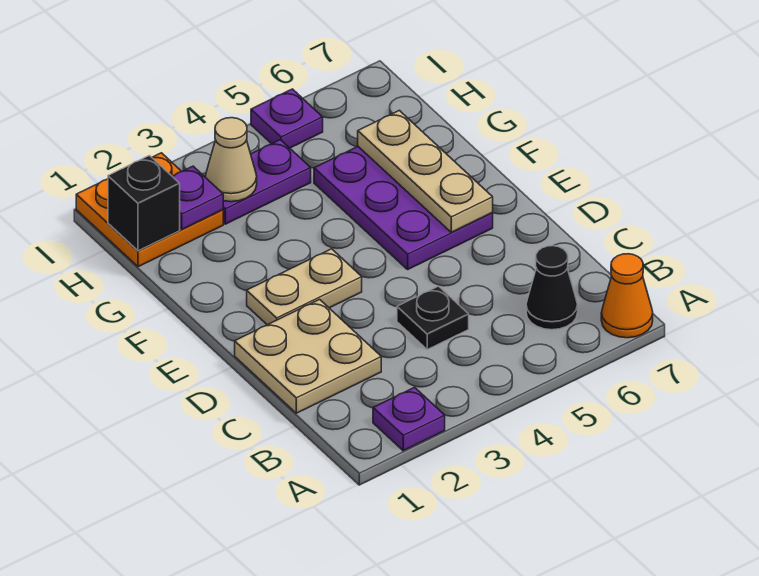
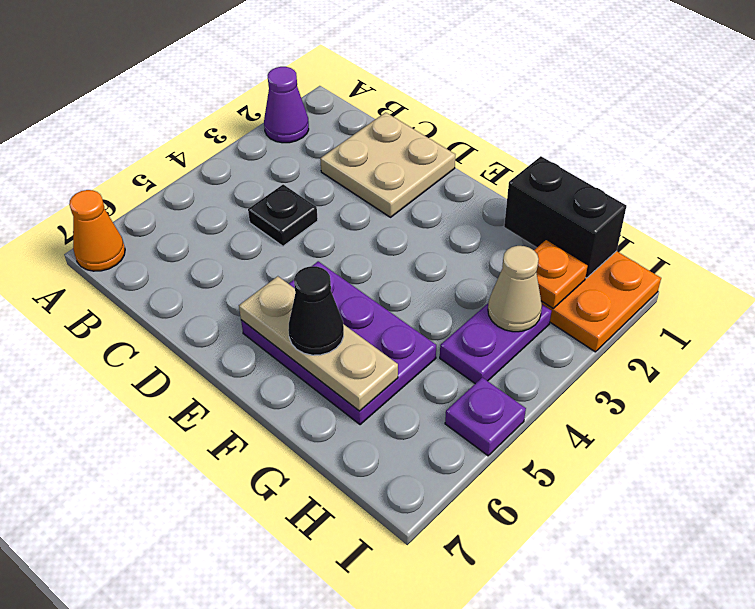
purple 1x1 plate [373,387,445,451] -> purple 1x1 cone [264,67,309,143]
black 1x1 cone [526,246,578,330] -> black 1x1 cone moved to [288,266,344,355]
tan 1x2 plate [247,249,362,325] -> none
black 1x1 brick [108,156,180,251] -> black 1x2 brick [504,156,626,278]
purple 1x1 plate [172,166,223,229] -> orange 1x1 plate [534,240,588,308]

